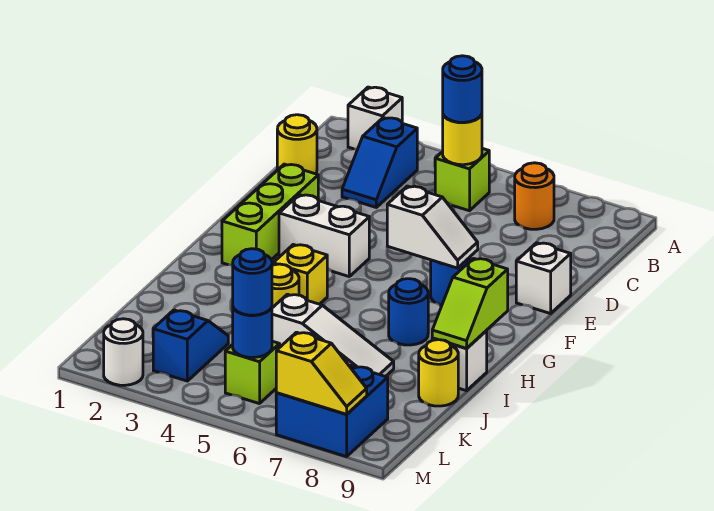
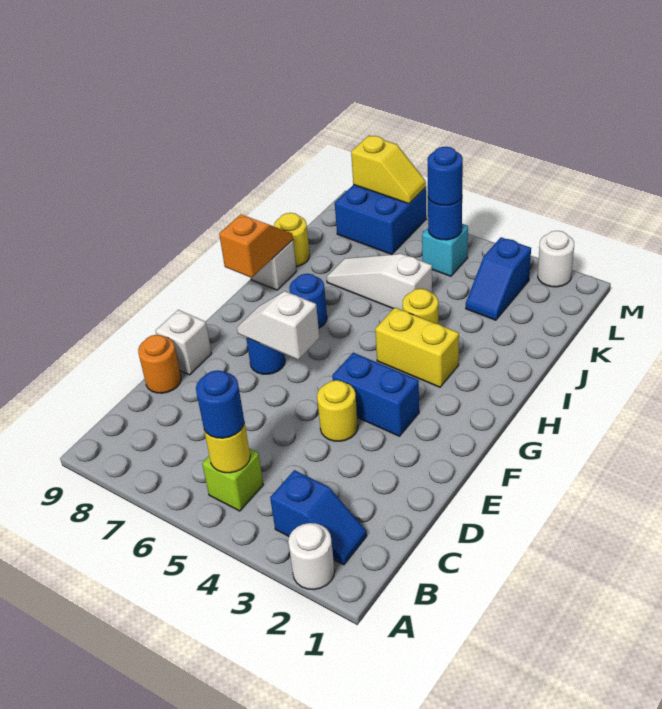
white 1x1 brick [348,87,402,149] -> white 1x1 round brick [288,523,335,590]
blue 1x2 slope [342,118,417,207] -> blue 1x2 slope turned to [270,470,367,565]
orange 1x1 round brick [515,163,554,229] -> orange 1x1 round brick moved to [138,335,181,393]
yellow 1x1 round brick [277,115,317,174] -> yellow 1x1 round brick moved to [317,380,358,441]
lime 1x3 brick [222,164,318,265] -> none
white 1x2 brick [279,195,369,276] -> blue 1x2 brick [332,353,419,436]
yellow 1x1 brick [273,245,327,304] -> yellow 1x2 brick [375,308,459,387]
lime 1x2 slope [432,259,508,348] -> orange 1x2 slope [219,215,293,278]
lime 1x1 brick [225,341,280,404] -> cyan 1x1 brick [422,224,468,276]
yellow 1x2 slope [276,332,367,414] -> yellow 1x2 slope turned to [351,135,426,204]

